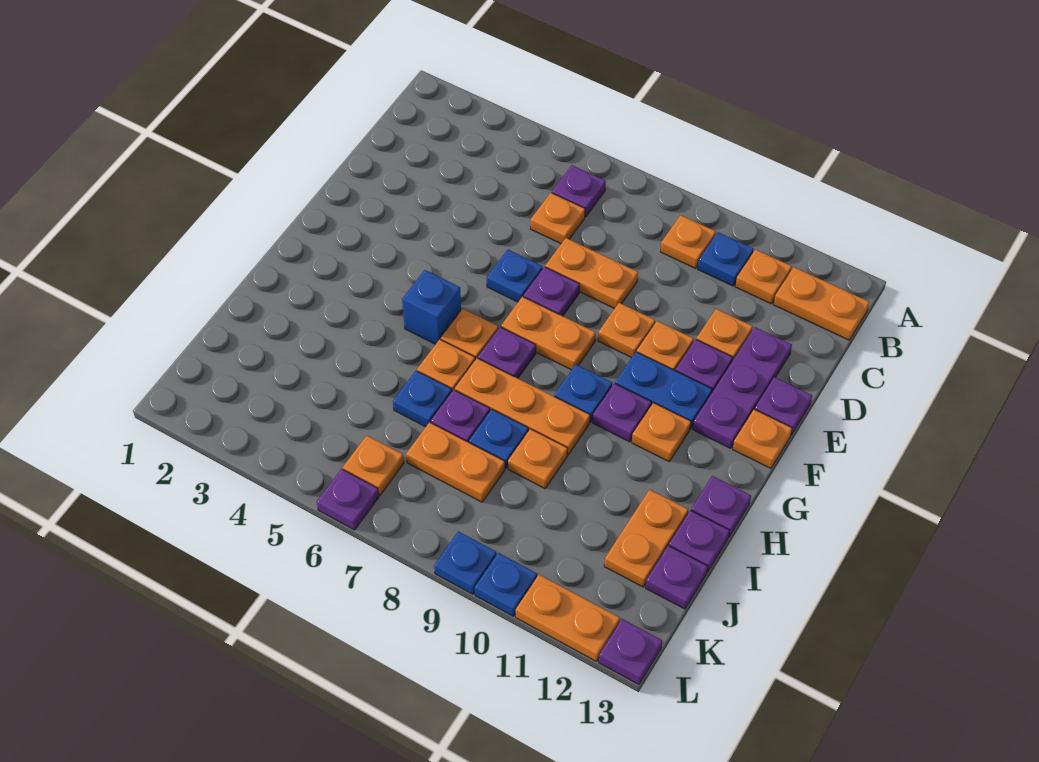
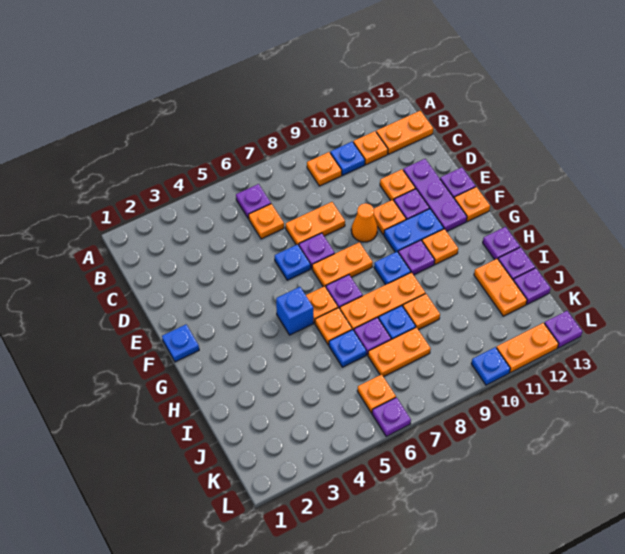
orange 1x1 plate [598,303,655,358] -> orange 1x1 cone [351,203,377,242]
blue 1x1 plate [434,531,496,594] -> blue 1x1 plate moved to [162,325,199,362]

